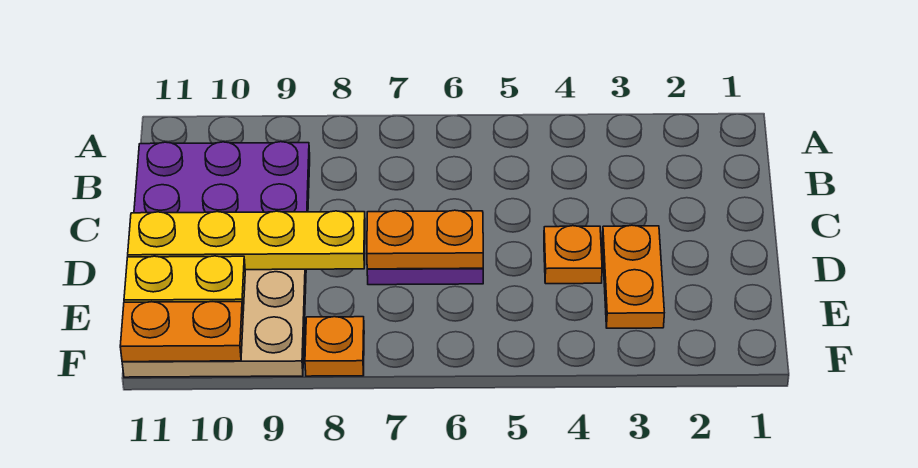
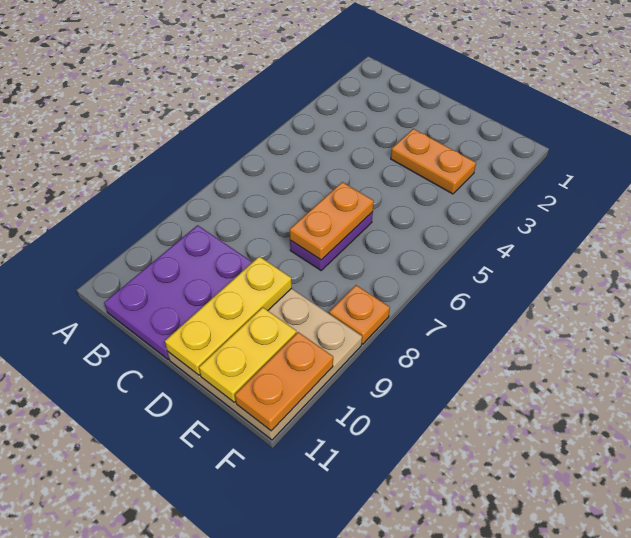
orange 1x1 plate [544,226,602,284] -> none
yellow 1x4 plate [128,211,365,270] -> yellow 1x3 plate [165,256,292,375]

